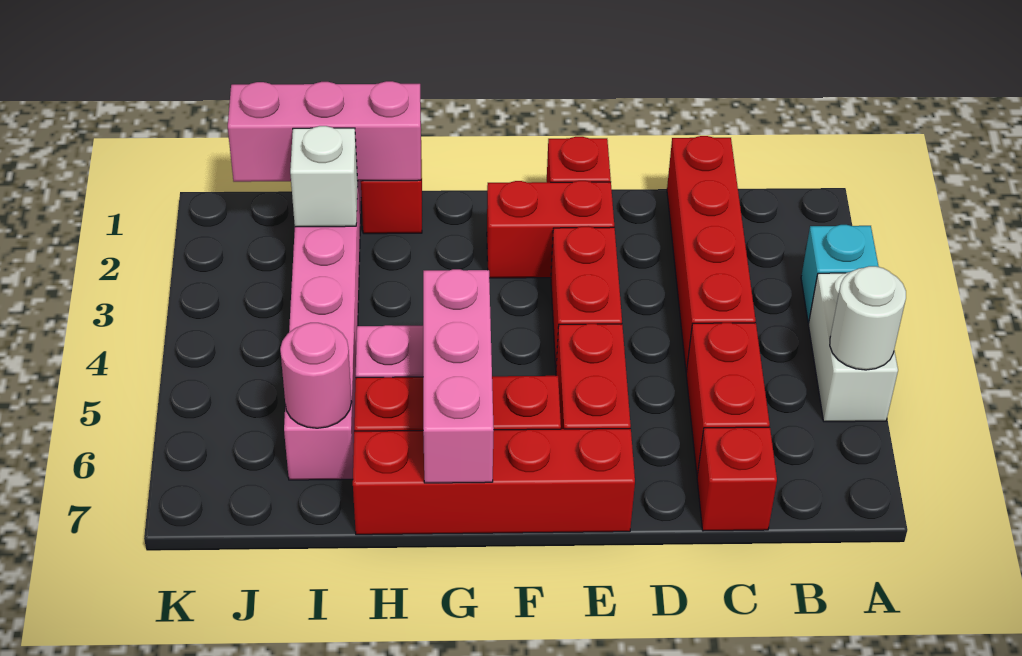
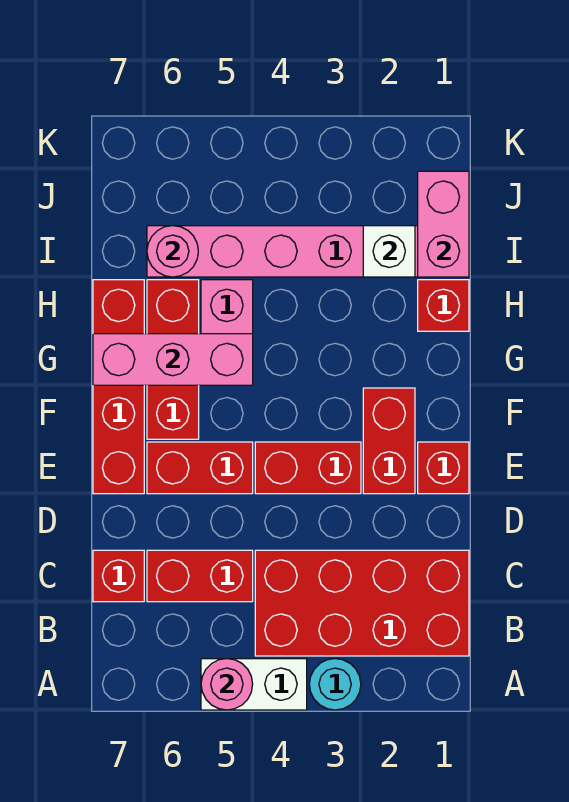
cyan 1x1 brick [801,225,879,323] -> cyan 1x1 round brick [309,659,361,710]
white 1x1 round brick [830,266,906,370] -> pink 1x1 round brick [201,659,253,710]
red 1x4 brick [667,136,756,372] -> red 2x4 brick [255,550,469,656]
pink 1x3 brick [228,81,421,182] -> pink 1x2 brick [418,171,469,277]

